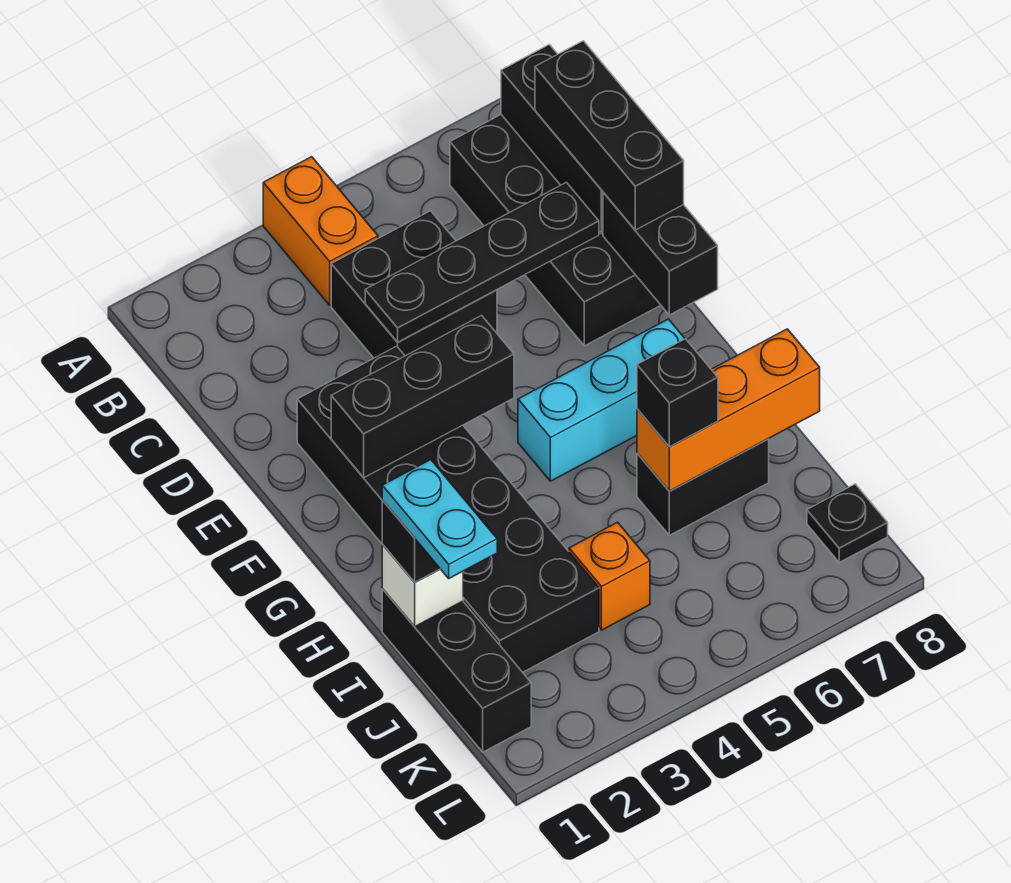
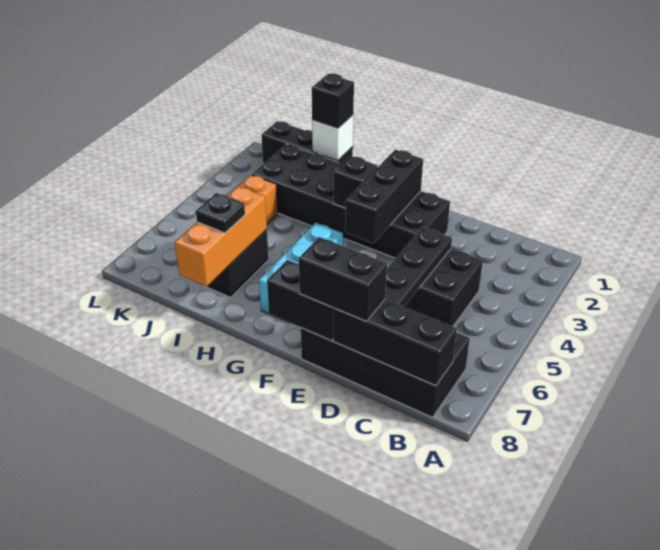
orange 1x2 brick [263,157,378,305] -> none
black 1x3 brick [535,41,684,230] -> black 1x2 brick [299,237,387,321]
cyan 1x2 plate [382,460,497,578] -> none
black 1x1 brick [637,339,718,447] -> black 1x1 brick moved to [334,156,378,208]
black 1x1 plate [807,484,888,562] -> black 1x1 plate moved to [196,193,245,233]

